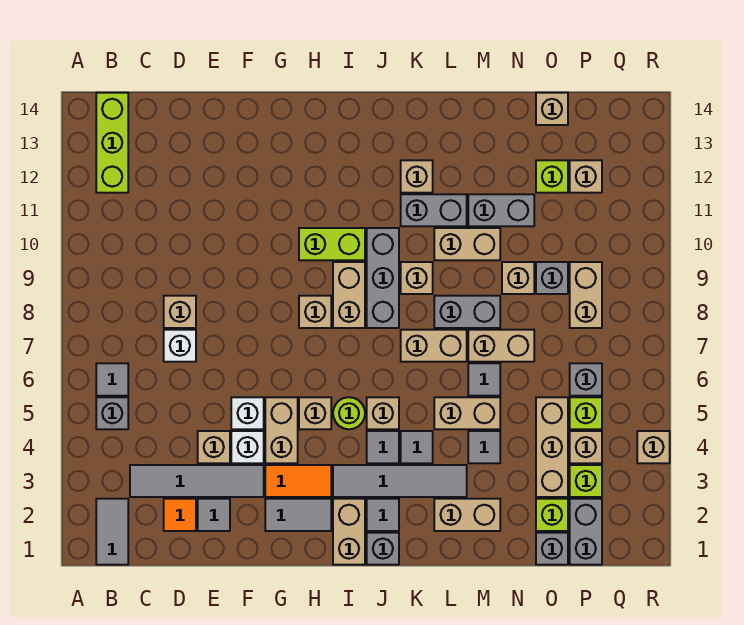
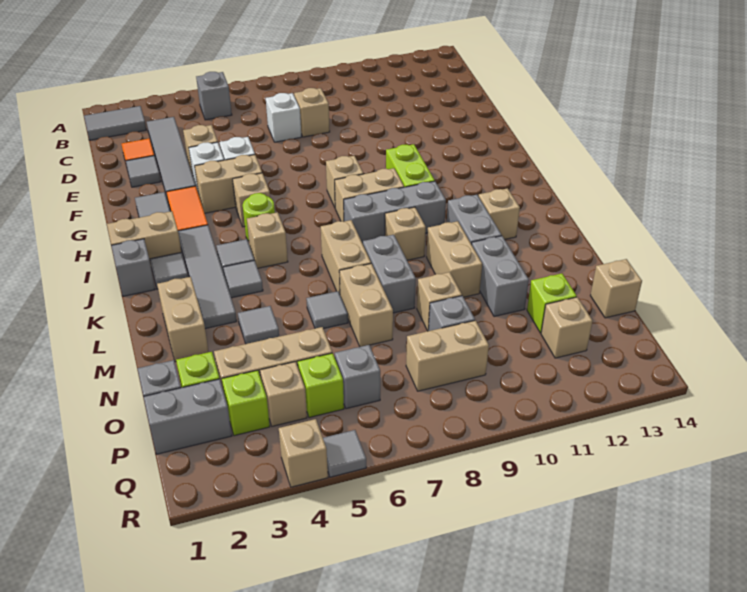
grey 1x1 tile [96,363,128,396] -> grey 1x1 tile moved to [323,430,366,477]
lime 1x3 brick [96,93,128,193] -> none
tan 1x2 brick [434,397,500,429] -> none

